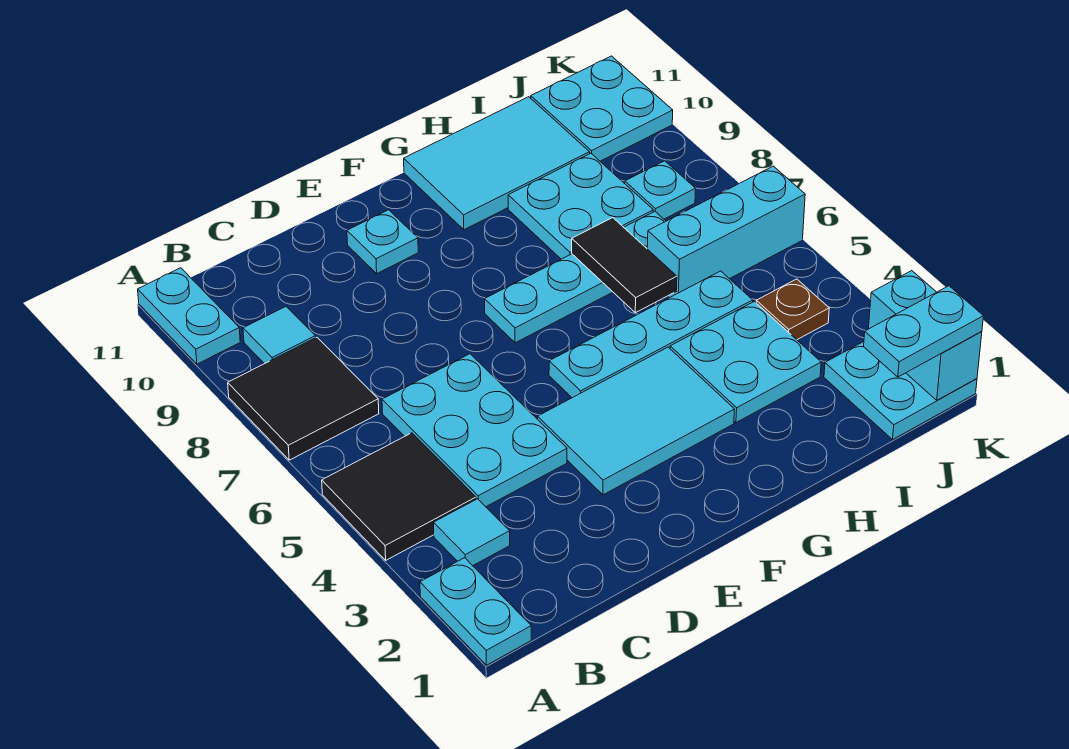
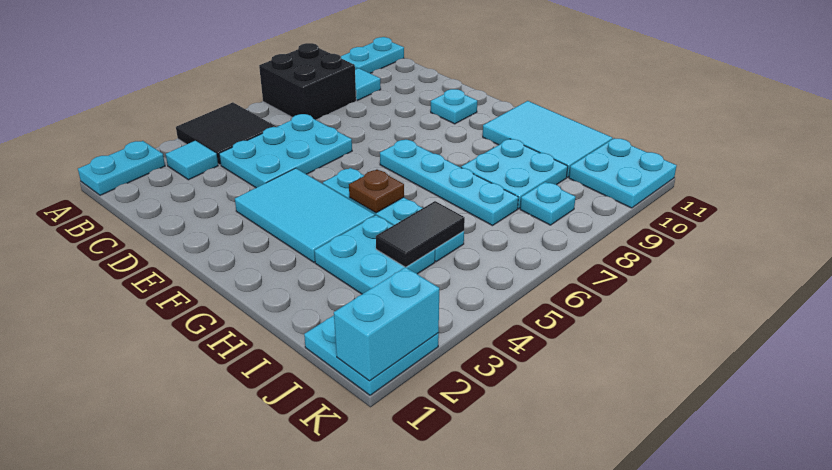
black 2x2 tile [228,337,379,460] -> black 2x2 brick [259,43,356,120]
black 1x2 tile [572,218,677,313] -> black 1x2 tile moved to [376,201,465,267]
cyan 1x3 brick [647,166,805,298] -> none
cyan 1x2 plate [864,286,983,377] -> none
brown 1x1 plate [756,279,829,340] -> brown 1x1 plate moved to [349,170,404,213]

